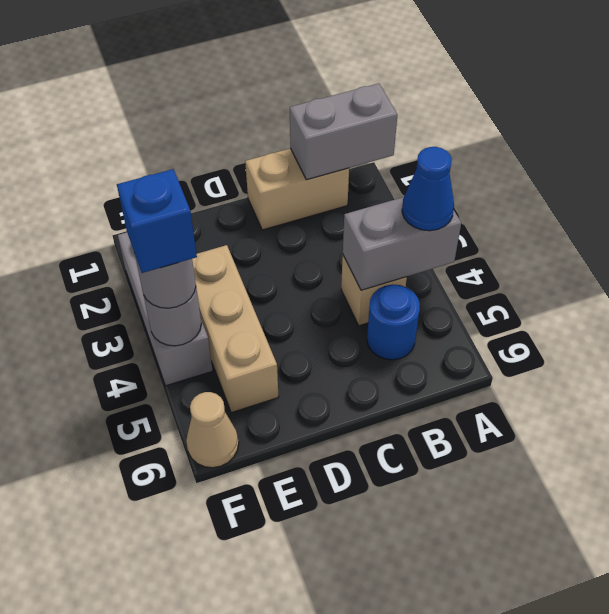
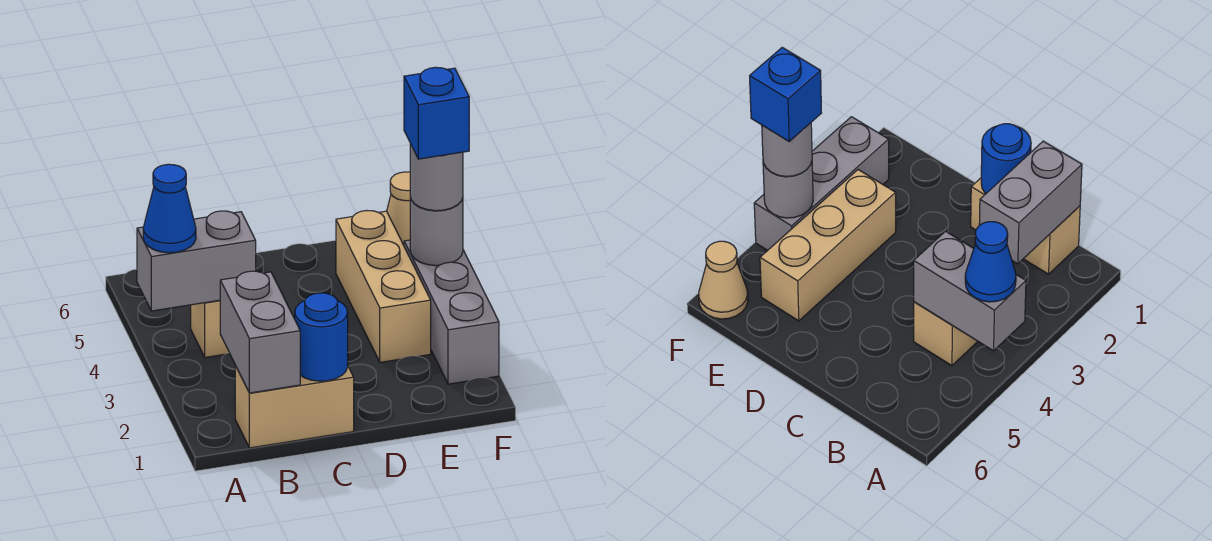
grey 1x2 brick [290,83,398,180] -> grey 1x2 brick turned to [220,271,300,393]
blue 1x1 round brick [367,284,420,360] -> blue 1x1 round brick moved to [295,293,348,381]

